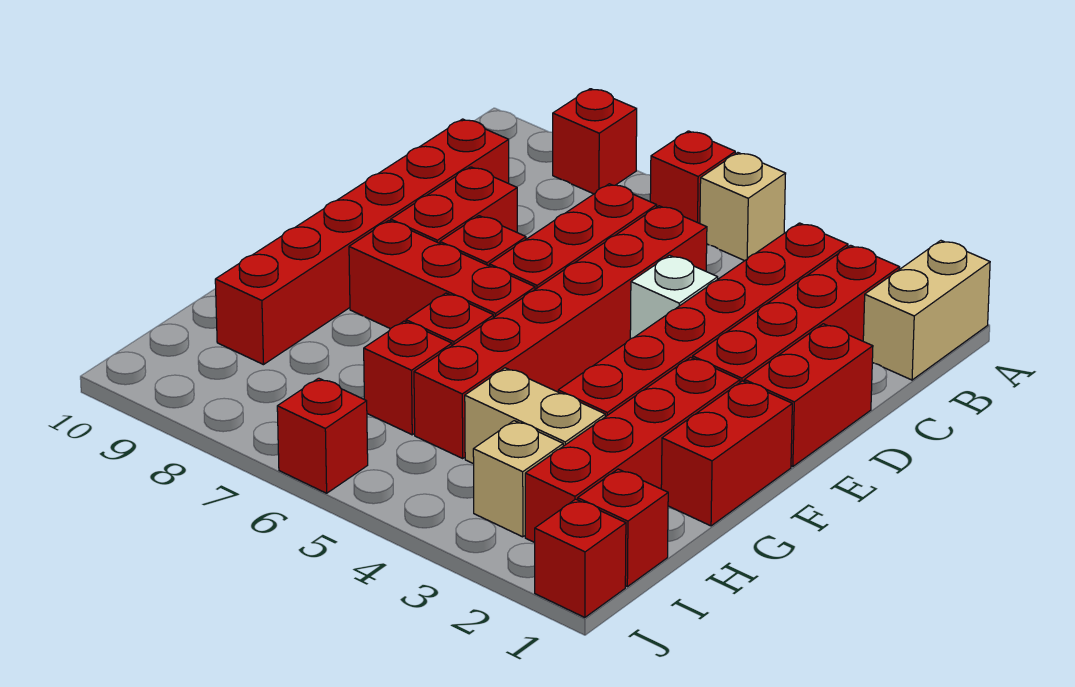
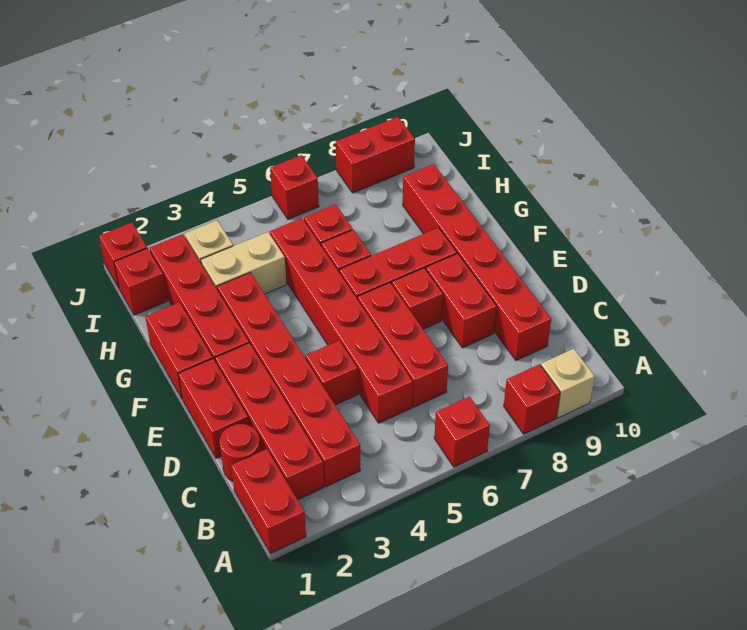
tan 1x2 brick [863,241,990,380] -> red 1x2 brick [231,449,306,554]
tan 1x1 brick [700,153,786,261] -> tan 1x1 brick moved to [541,349,595,418]
none -> red 1x1 round brick [220,424,261,481]
white 1x1 brick [630,255,718,339] -> red 1x1 brick [306,340,358,405]
none -> red 1x2 brick [336,117,415,193]

